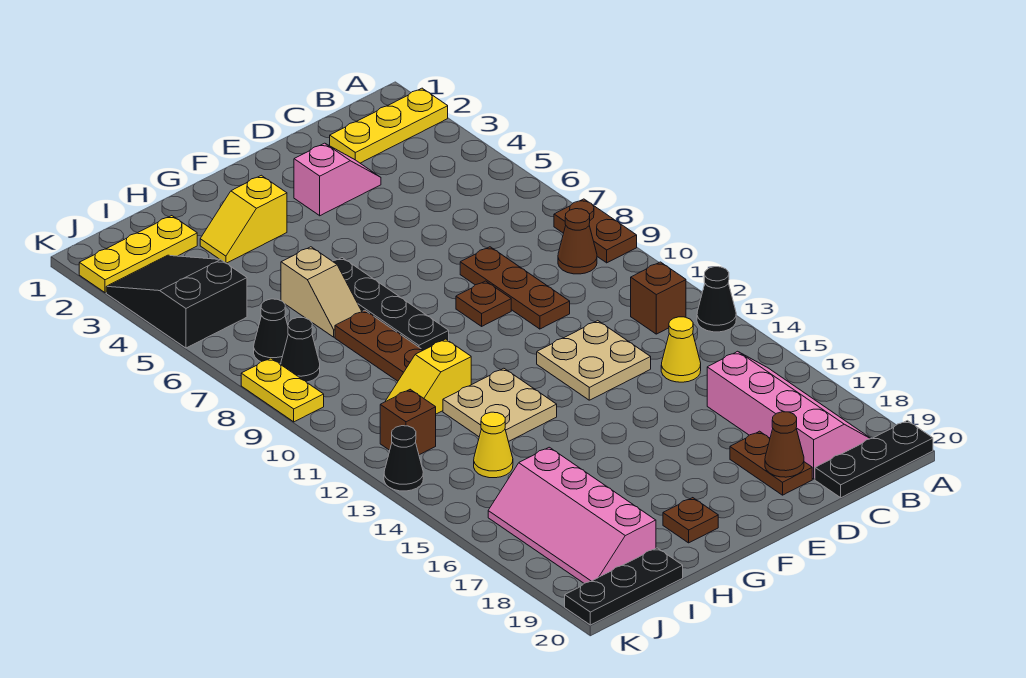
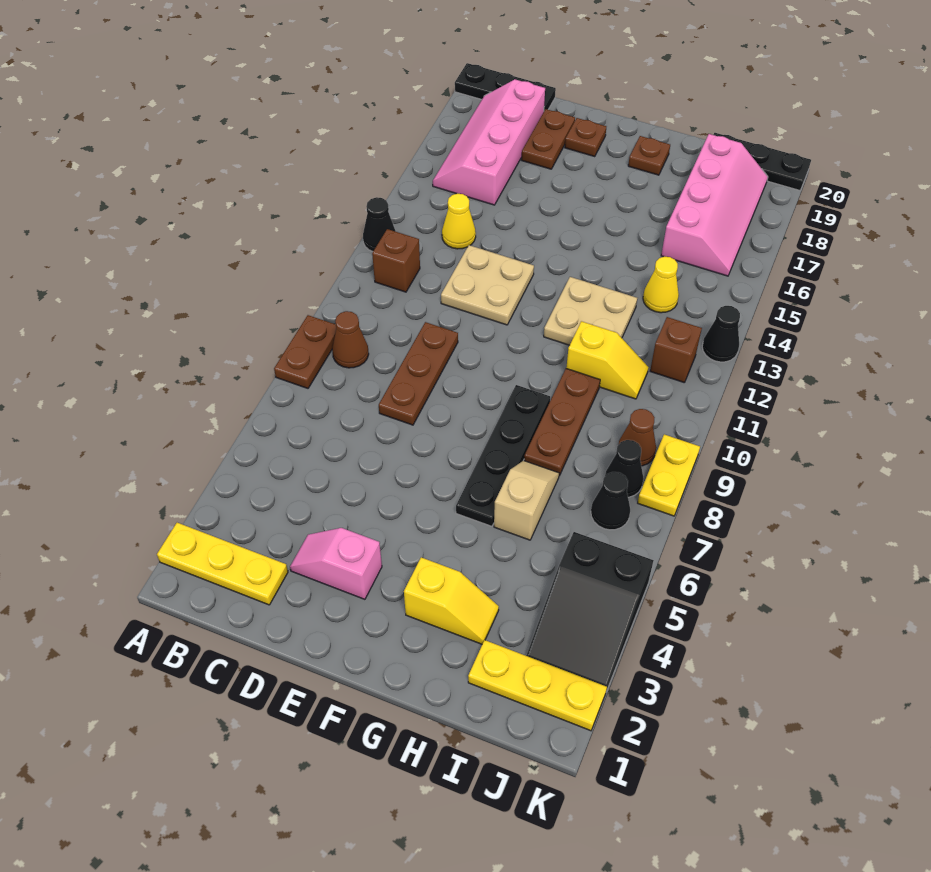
brown 1x1 cone [765,412,804,477] -> brown 1x1 cone moved to [618,409,656,466]
brown 1x1 plate [456,281,511,326] -> brown 1x1 plate moved to [565,118,606,157]

